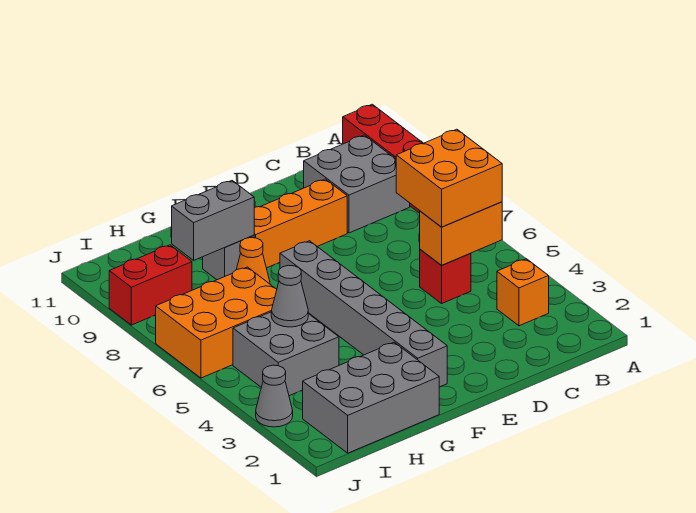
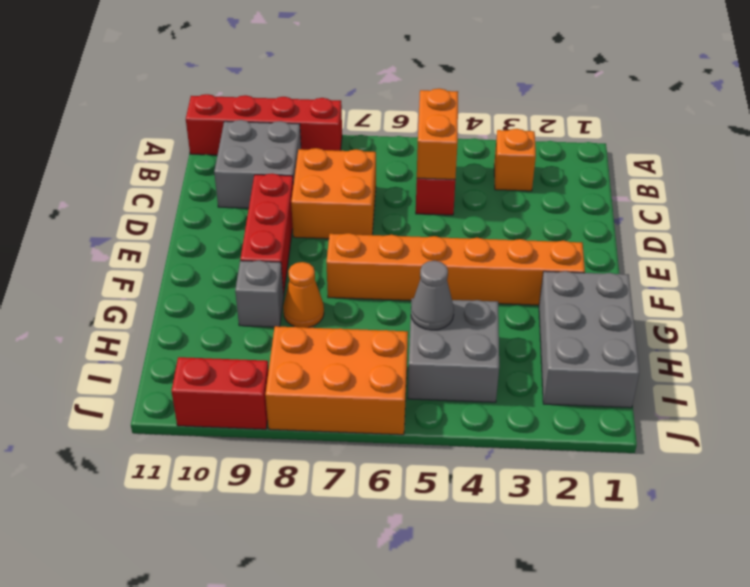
orange 2x2 brick [396,129,502,227] -> orange 2x2 brick moved to [291,148,376,239]
orange 1x3 brick [254,179,347,268] -> red 1x3 brick [240,173,293,296]
grey 1x6 brick [280,241,447,387] -> orange 1x6 brick [326,233,585,305]
grey 1x2 brick [172,181,254,260] -> none
orange 2x3 brick [156,267,277,378] -> orange 2x3 brick turned to [265,326,408,435]
red 1x2 brick [109,245,192,325] -> red 1x2 brick turned to [172,357,269,429]
grey 1x1 cone [256,365,293,427] -> none

